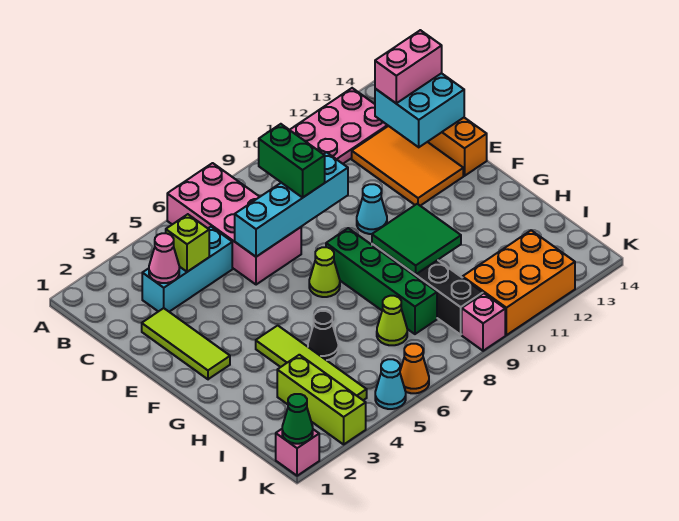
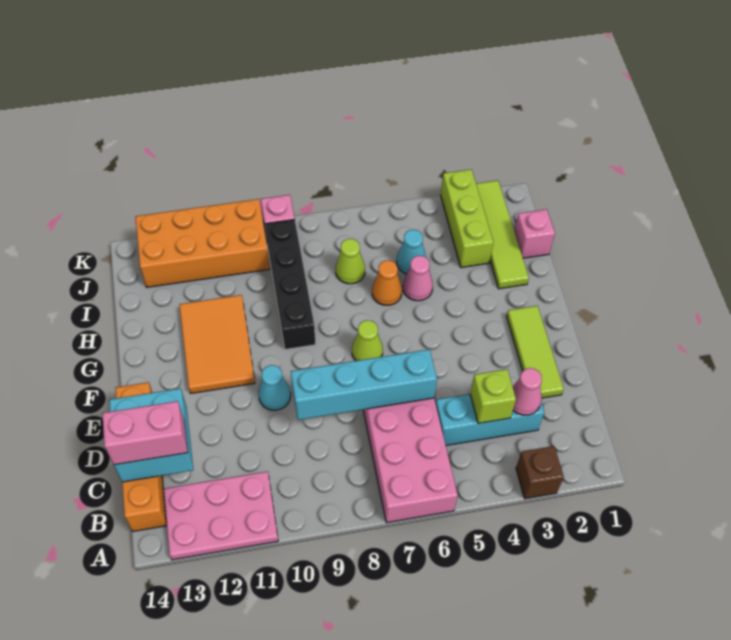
none -> brown 1x1 brick [516,446,564,499]
green 1x2 brick [259,124,325,197] -> none
orange 2x3 tile [352,126,463,206] -> orange 2x3 tile moved to [179,295,255,393]
green 1x4 brick [326,228,437,334] -> none
lime 1x4 tile [256,325,367,400] -> lime 1x4 tile moved to [476,181,529,289]
green 2x2 tile [372,204,461,275] -> none
black 1x1 cone [308,311,338,360] -> pink 1x1 cone [403,256,433,301]
orange 2x3 brick [463,230,575,335] -> orange 2x4 brick [135,199,270,287]
pink 1x1 brick [276,429,319,476] -> pink 1x1 brick moved to [514,209,555,258]
green 1x1 cone [282,394,313,444] -> none
cyan 1x1 cone [375,359,406,409] -> cyan 1x1 cone moved to [397,230,426,274]
orange 1x1 cone [400,344,429,393] -> orange 1x1 cone moved to [372,260,402,305]

